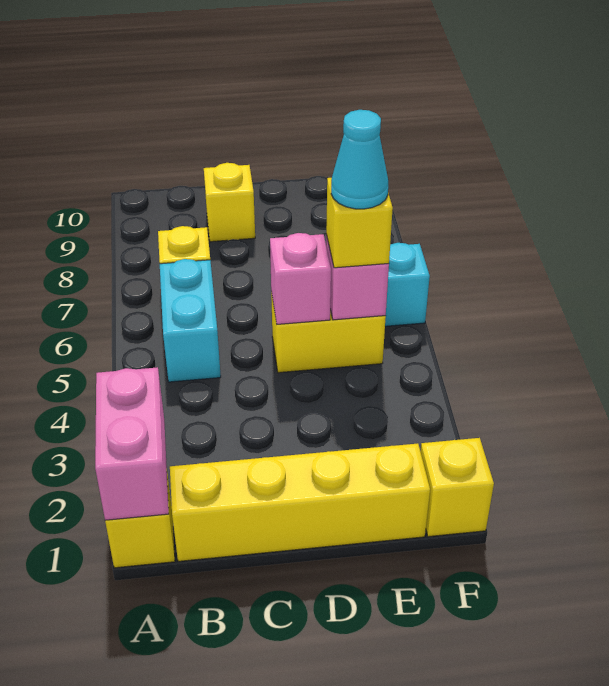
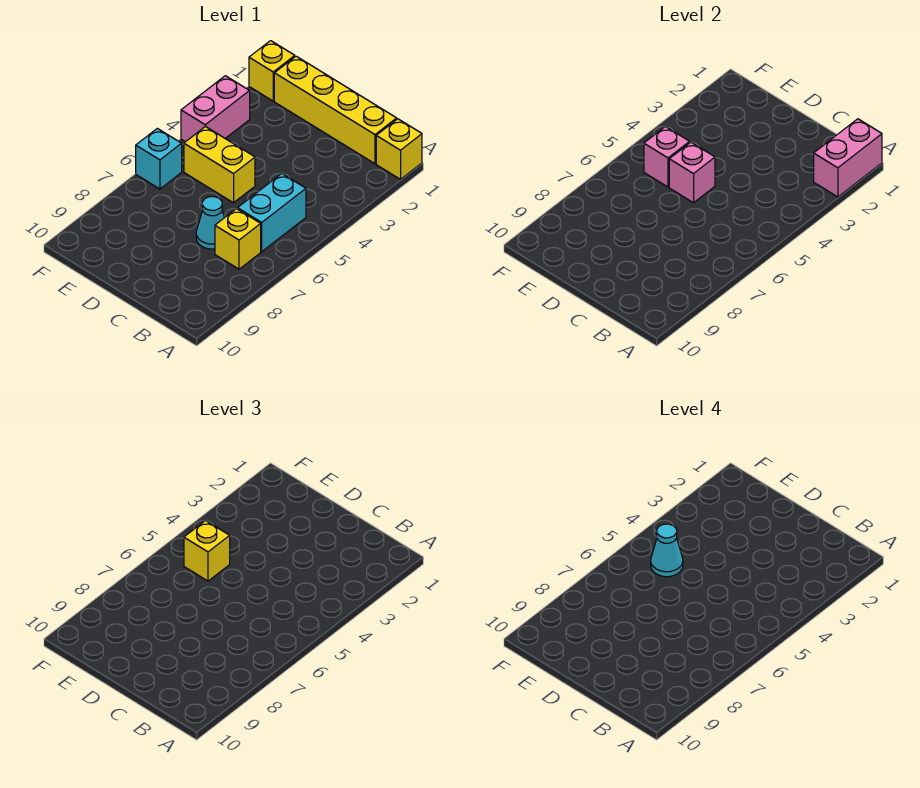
none -> cyan 1x1 cone [196,197,224,249]
yellow 1x1 brick [204,163,255,242] -> none
none -> pink 1x2 brick [181,76,250,142]

